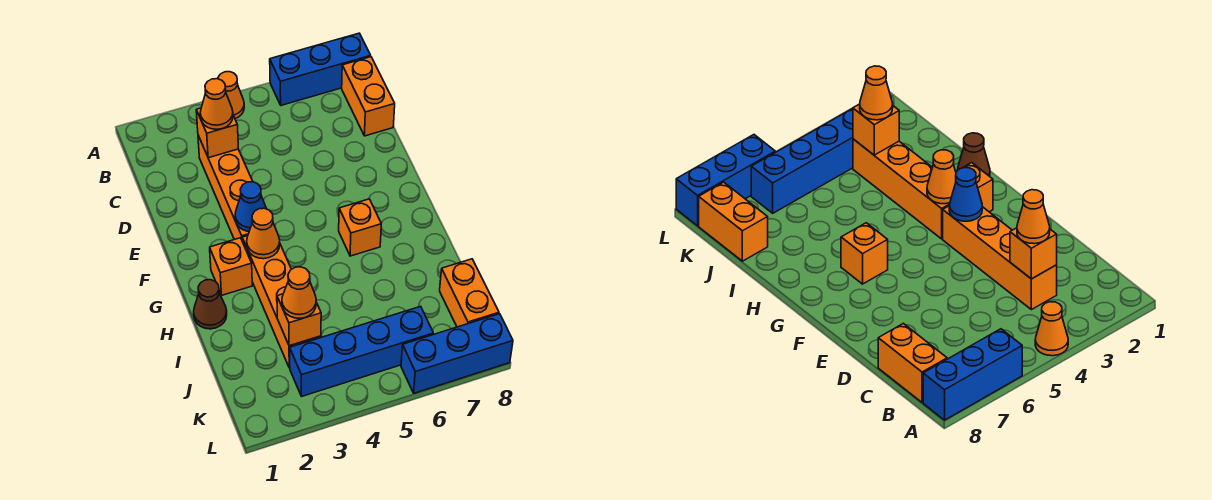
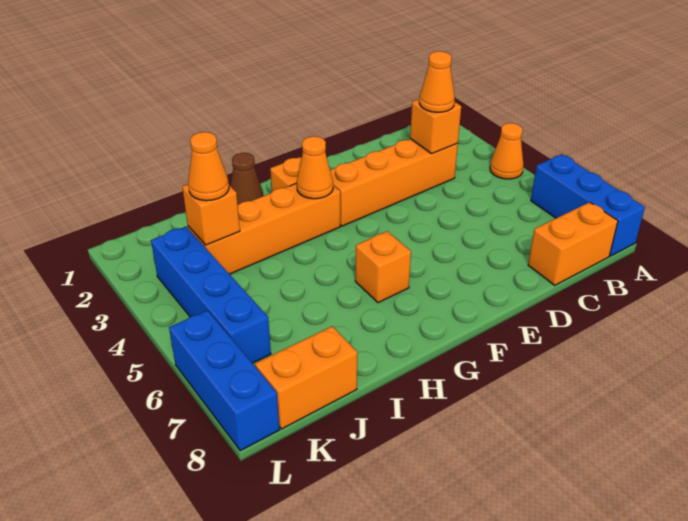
blue 1x1 cone [235,182,266,231] -> none

